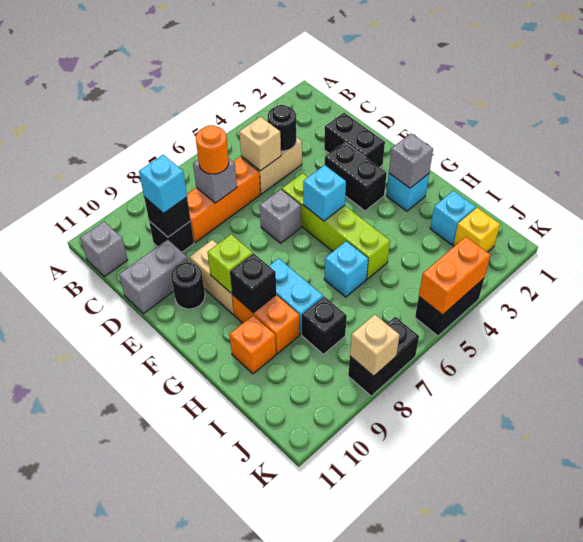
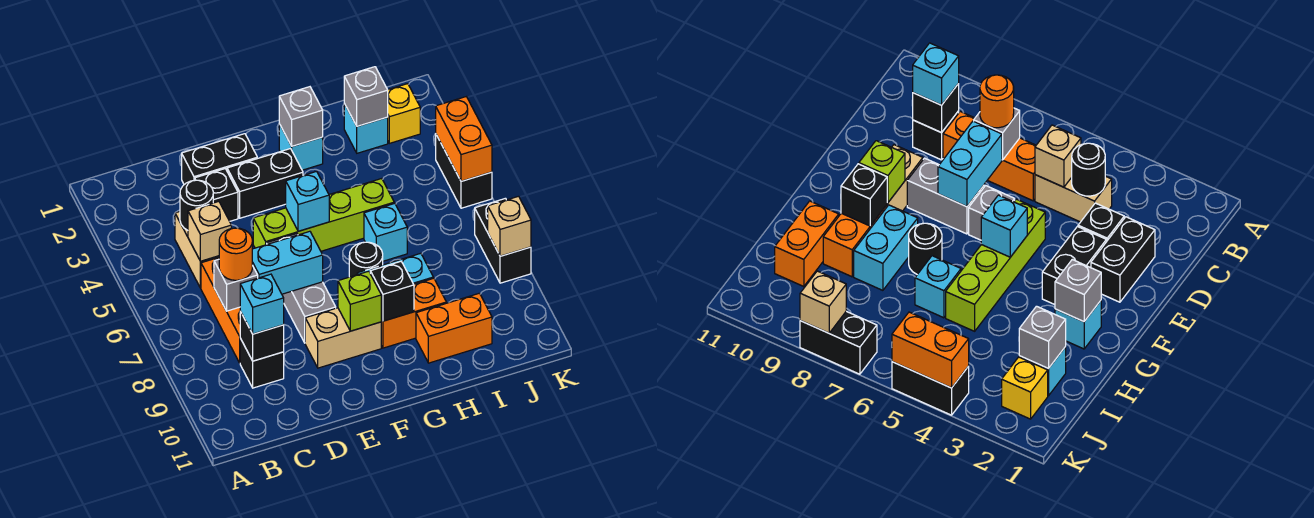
grey 1x1 brick [80,221,128,276] -> grey 1x1 brick moved to [344,67,388,126]
none -> cyan 1x2 brick [252,231,323,294]
grey 1x2 brick [119,239,188,314] -> grey 1x2 brick moved to [282,282,336,343]
black 1x1 round brick [171,263,205,309] -> black 1x1 round brick moved to [349,242,383,277]
orange 1x1 brick [230,315,276,374] -> orange 1x2 brick [416,293,492,363]
black 1x1 brick [302,297,347,354] -> black 1x1 brick moved to [195,169,238,221]

